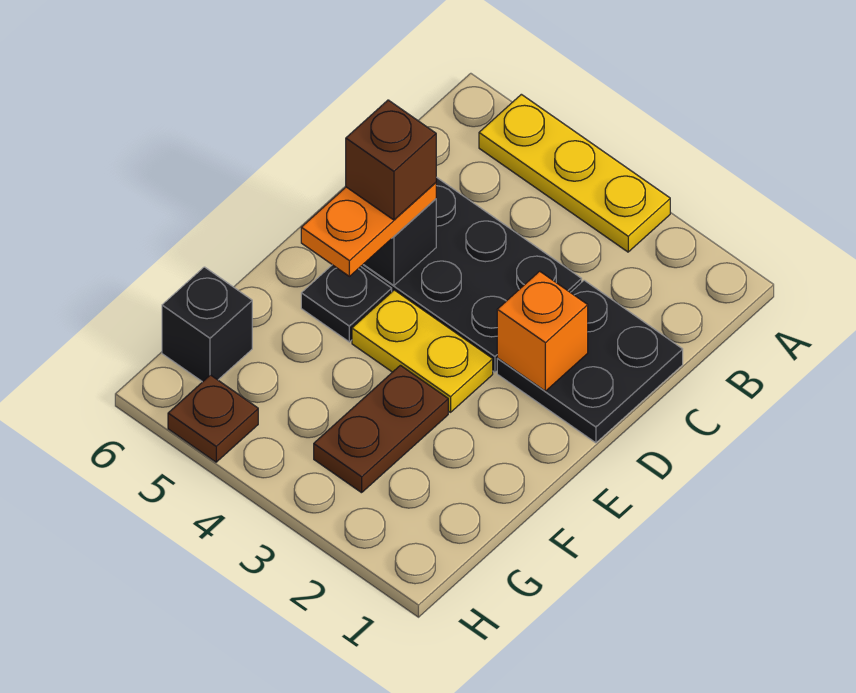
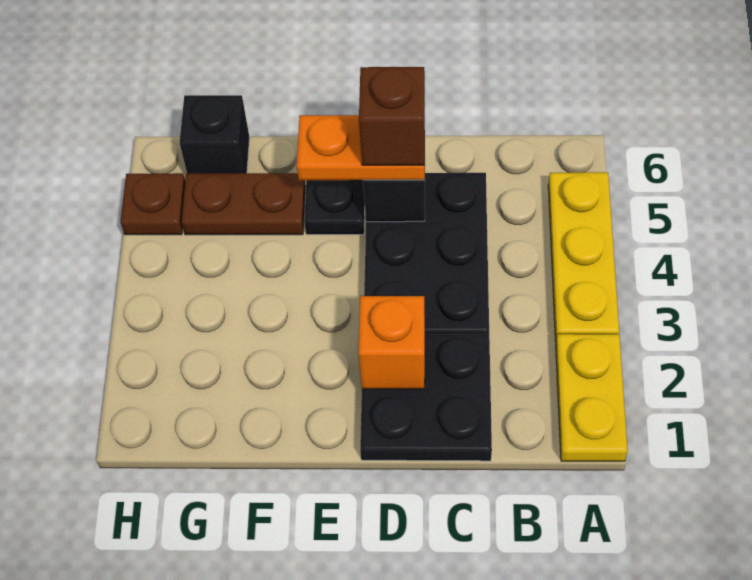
yellow 1x2 plate [352,290,493,412] -> yellow 1x2 plate moved to [556,334,628,461]
brown 1x2 plate [314,365,448,493] -> brown 1x2 plate moved to [182,173,306,235]

